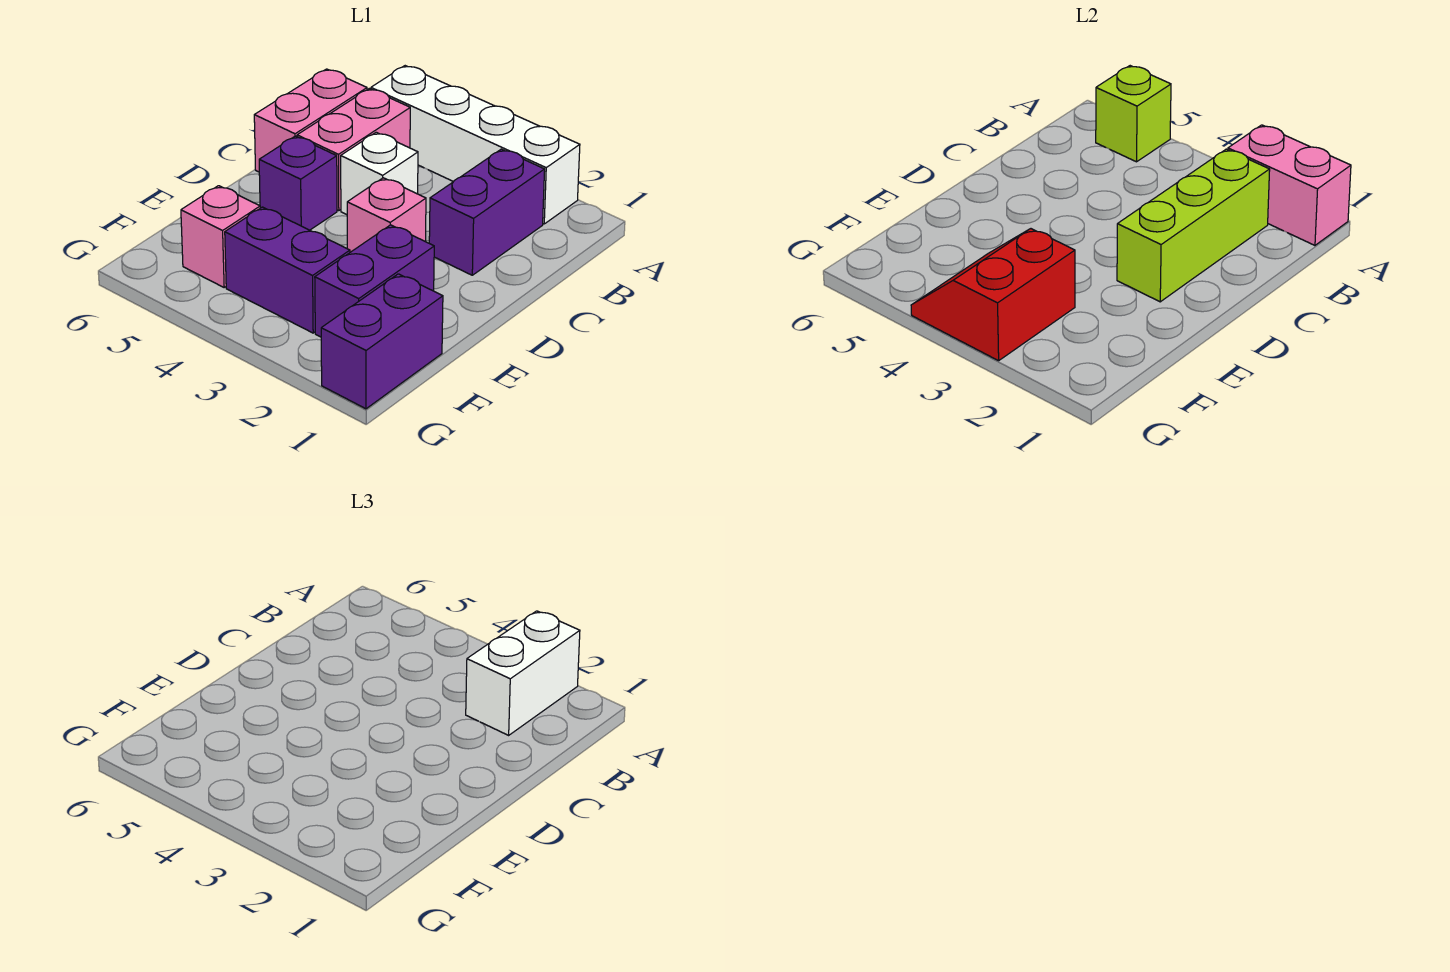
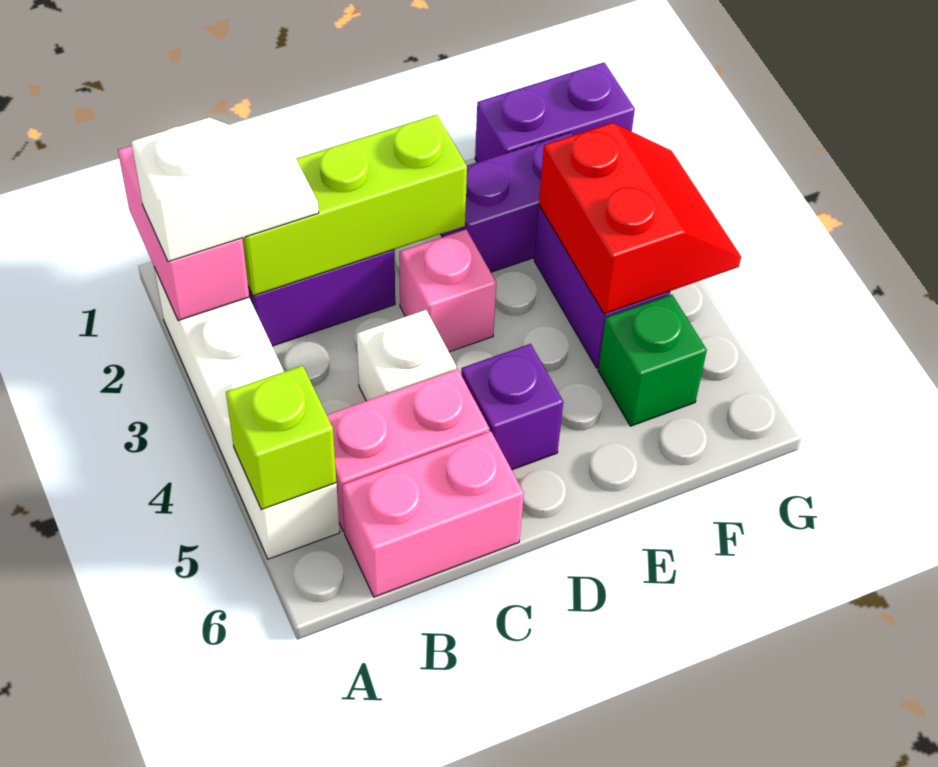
white 1x2 brick [466,611,580,735] -> white 1x2 slope [131,118,319,262]
red 2x2 slope [911,229,1075,361] -> red 2x2 slope turned to [539,123,741,314]
pink 1x1 brick [181,186,260,287] -> green 1x1 brick [598,294,707,426]

